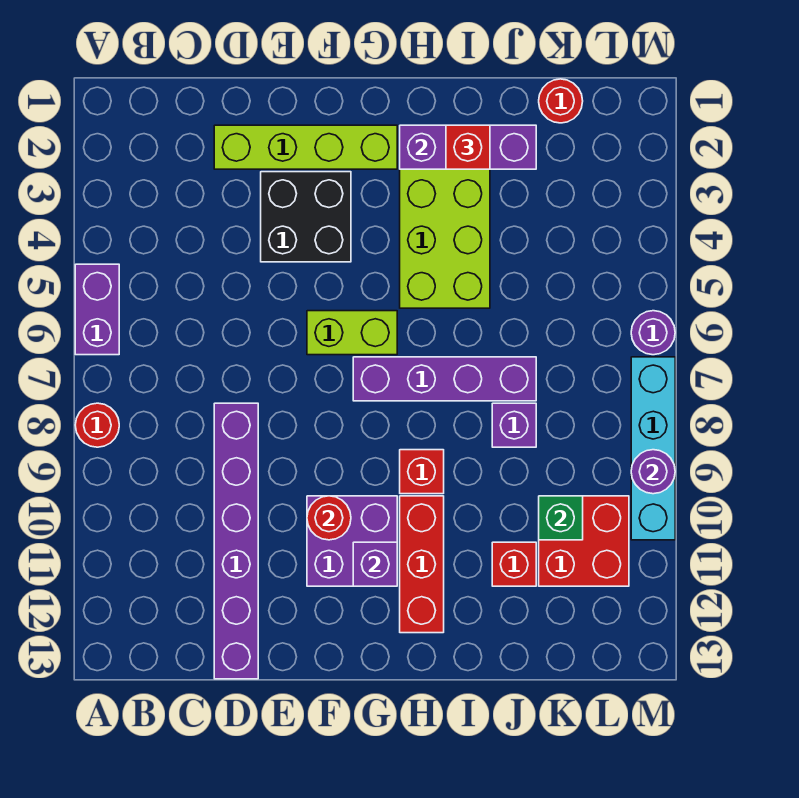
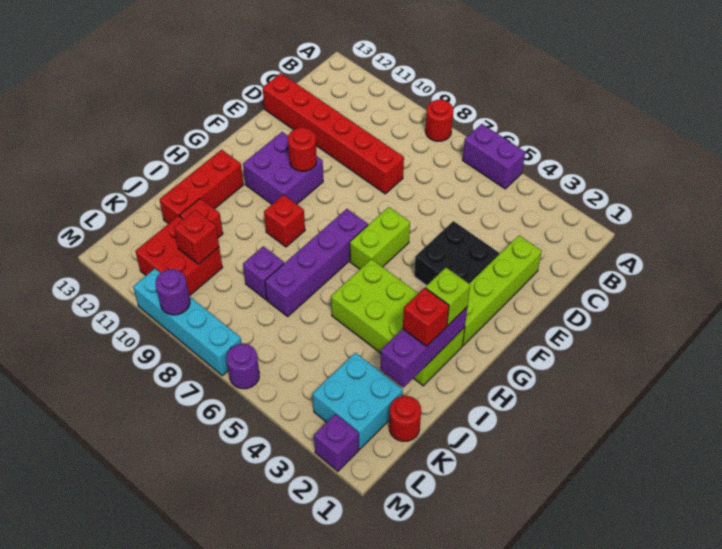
purple 1x6 brick [214,403,258,679] -> red 1x6 brick [263,73,404,194]
purple 1x1 brick [353,542,397,586] -> purple 1x1 brick moved to [314,414,359,471]
none -> lime 1x1 brick [426,268,470,325]
red 1x3 brick [400,496,444,633] -> red 1x3 brick turned to [159,150,243,224]
none -> cyan 2x2 brick [313,353,403,449]
green 1x1 brick [539,496,583,540] -> red 1x1 brick [174,210,219,264]

